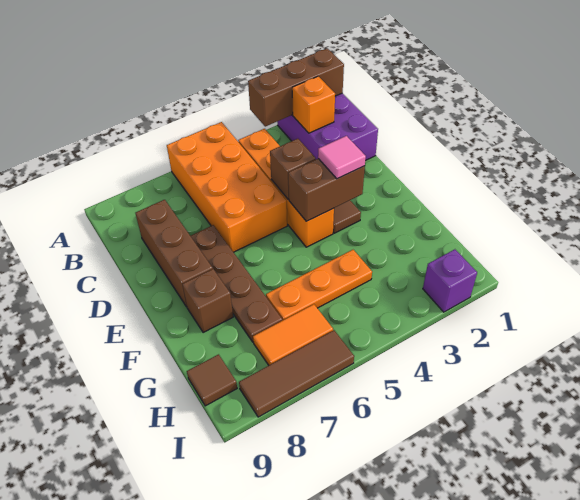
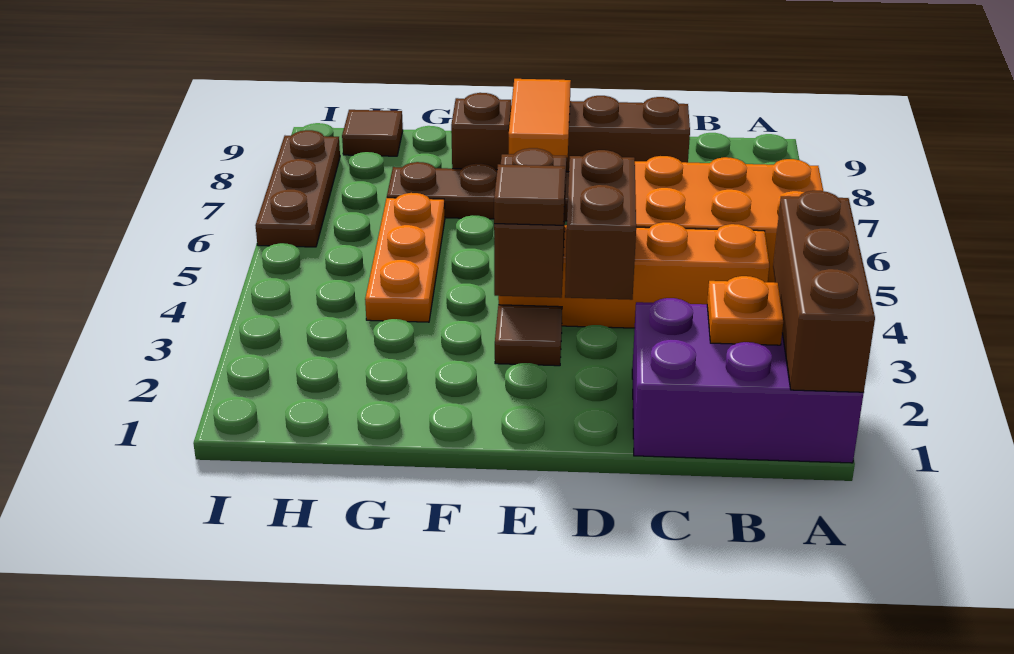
orange 1x1 brick [292,76,335,133] -> orange 1x1 plate [707,276,783,345]
brown 1x1 brick [270,139,316,199] -> brown 1x2 brick [565,150,636,300]
pink 1x1 tile [318,136,366,179] -> brown 1x1 tile [494,164,565,225]
orange 1x2 tile [253,304,333,365] -> orange 1x2 tile moved to [509,79,571,157]
purple 1x1 brick [423,249,477,312] -> none
brown 1x3 tile [239,330,354,417] -> brown 1x3 plate [255,130,340,247]

